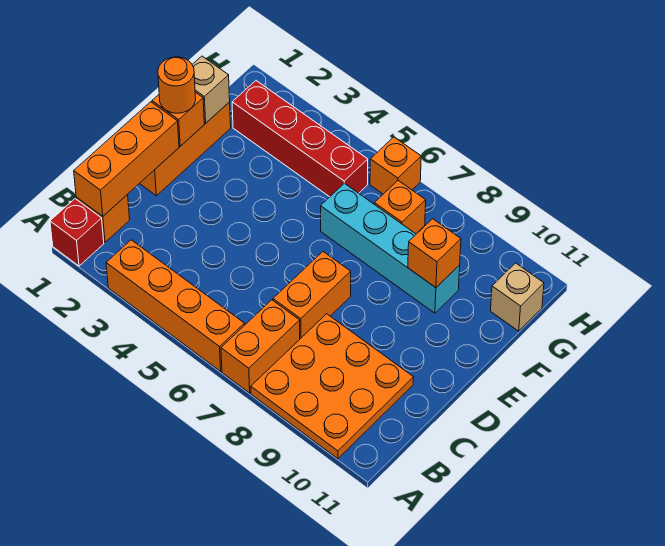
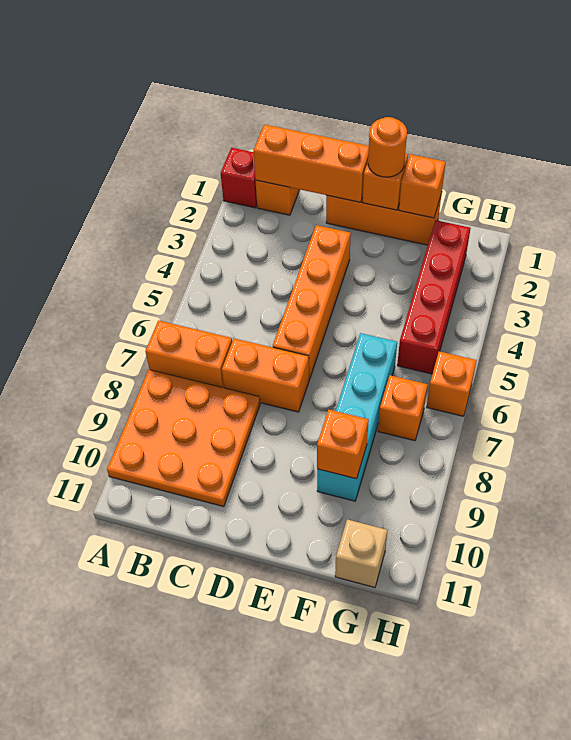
orange 1x4 brick [106,240,245,371] -> orange 1x4 brick moved to [273,225,351,379]
tan 1x1 brick [192,56,230,123] -> orange 1x1 brick [399,154,446,218]

